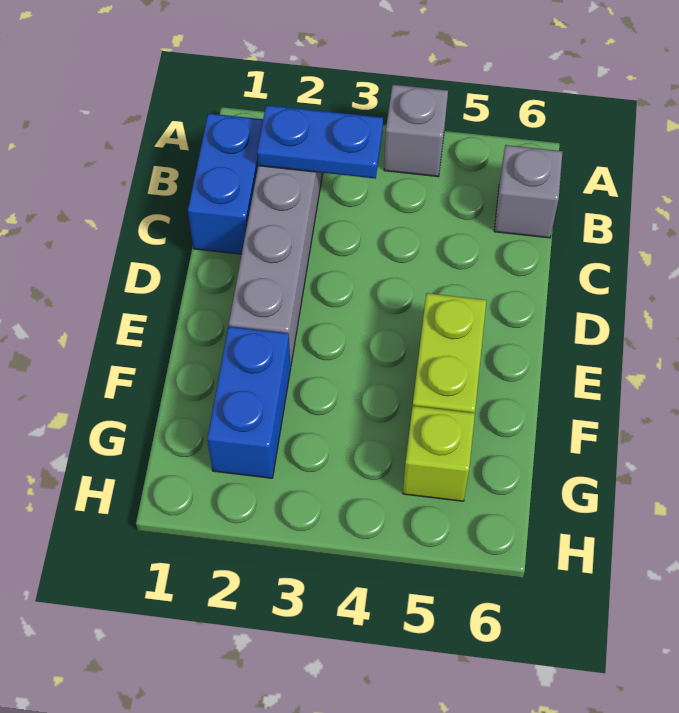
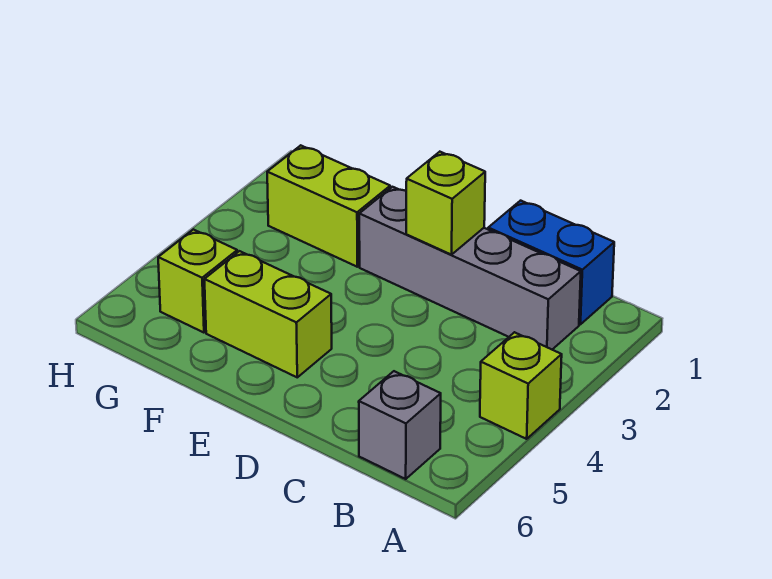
grey 1x1 brick [384,85,448,177] -> lime 1x1 brick [480,332,562,439]
blue 1x2 plate [257,105,383,179] -> none
none -> lime 1x1 brick [406,152,485,255]
blue 1x2 brick [207,326,291,478] -> lime 1x2 brick [267,145,390,267]

